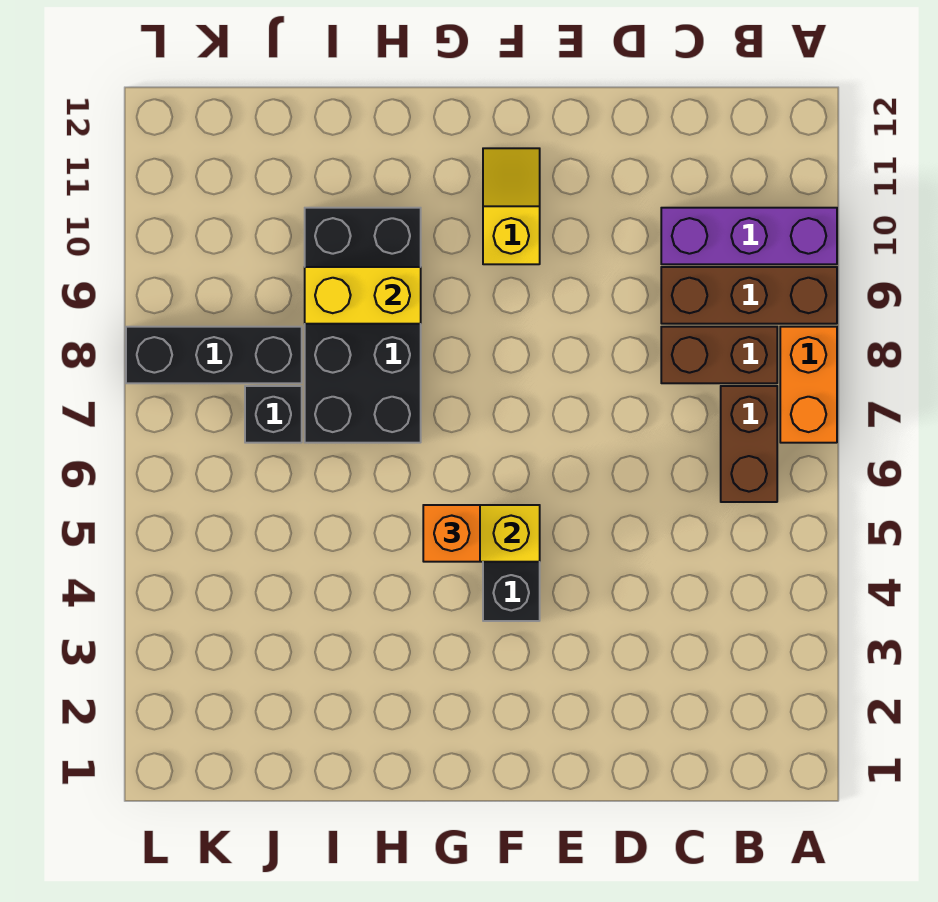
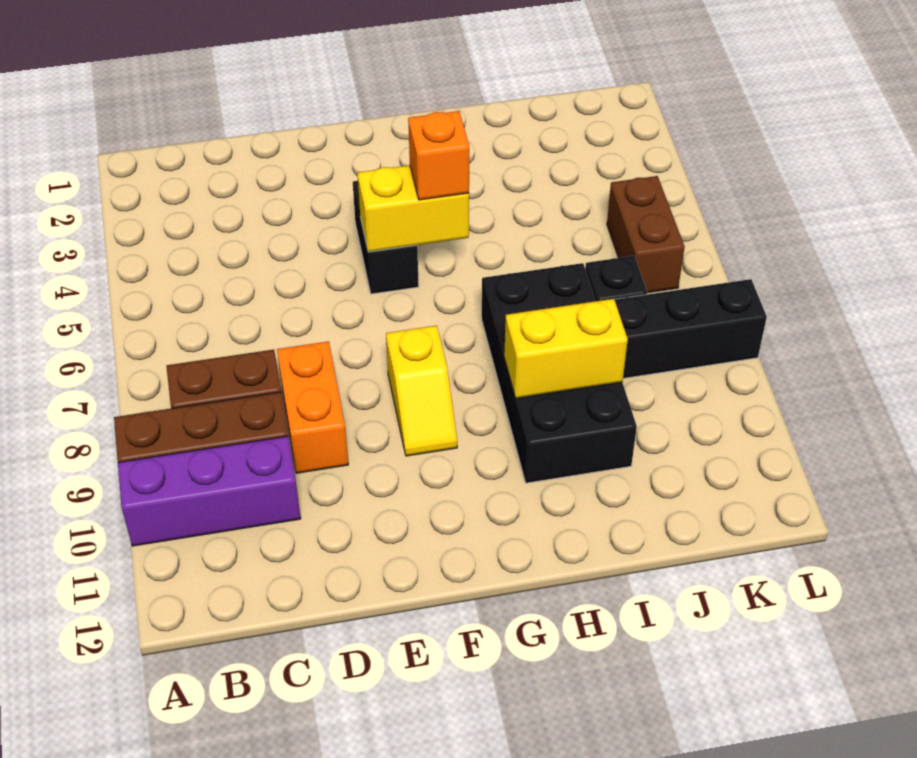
orange 1x2 brick [780,327,837,443] -> orange 1x2 brick moved to [277,341,348,473]
brown 1x2 brick [721,386,777,502] -> brown 1x2 brick moved to [607,176,685,293]
yellow 1x2 slope [483,148,540,264] -> yellow 1x2 slope moved to [386,326,457,456]

